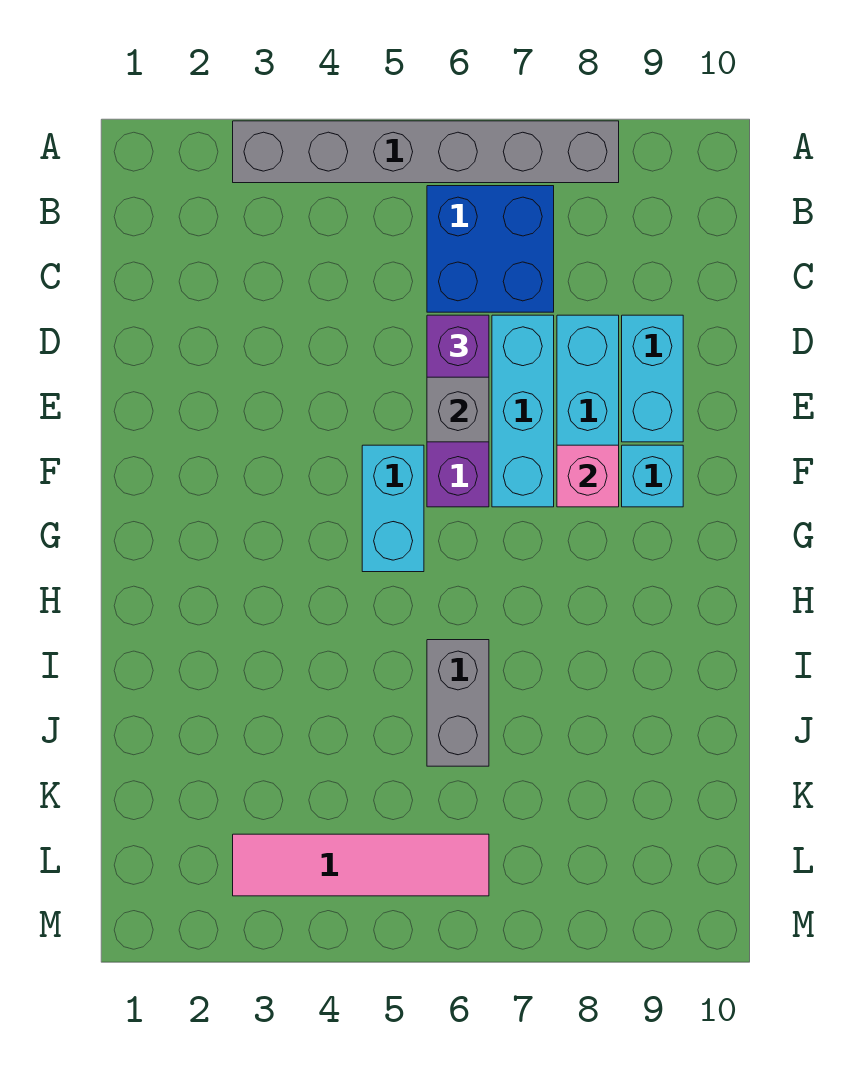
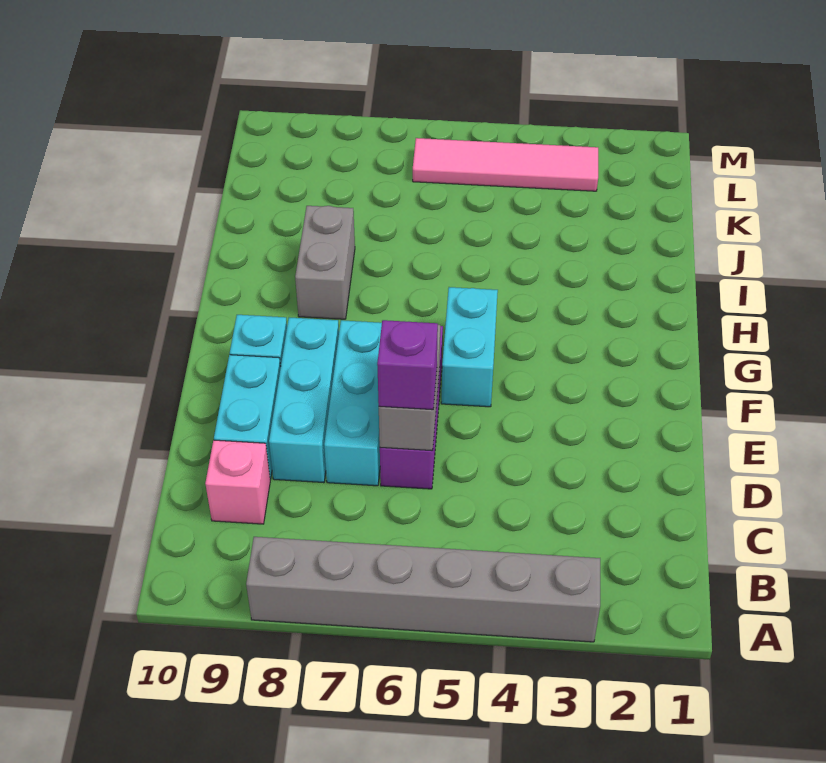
blue 2x2 brick [427,186,554,312] -> none
pink 1x1 brick [557,445,619,507] -> pink 1x1 brick moved to [205,440,270,524]
grey 1x2 brick [427,640,489,766] -> grey 1x2 brick moved to [295,206,355,319]

